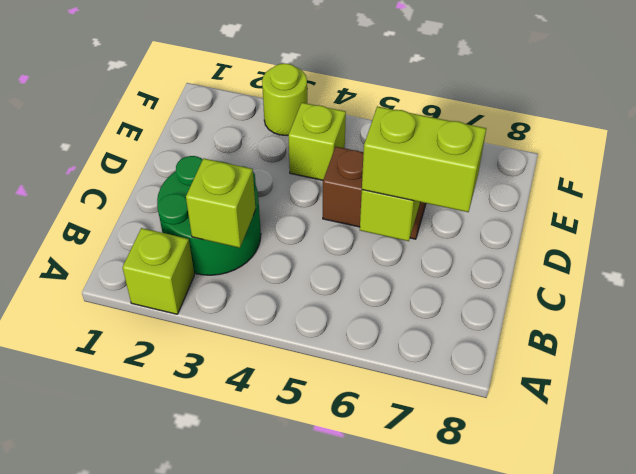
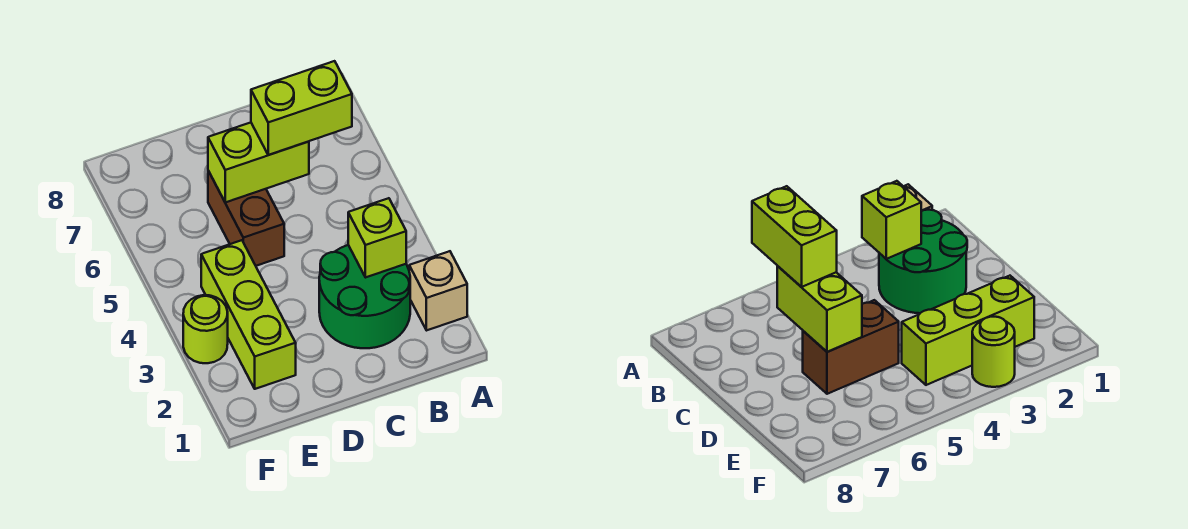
lime 1x1 brick [122,228,194,314] -> tan 1x1 brick [409,251,467,330]
lime 1x2 brick [362,106,486,212] -> lime 1x2 brick turned to [251,61,352,155]
lime 1x1 brick [288,103,346,180] -> lime 1x3 brick [201,240,296,389]

